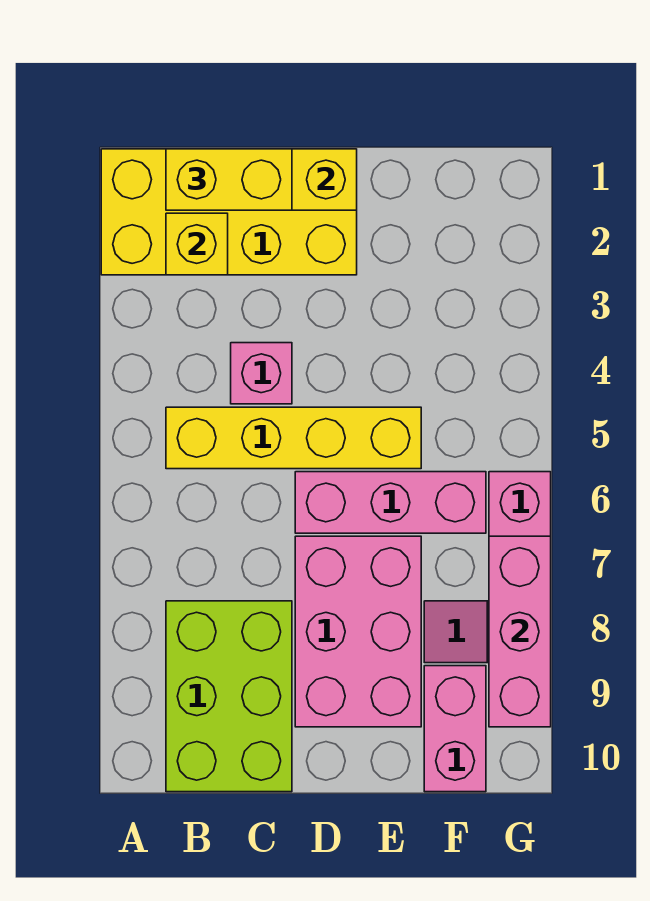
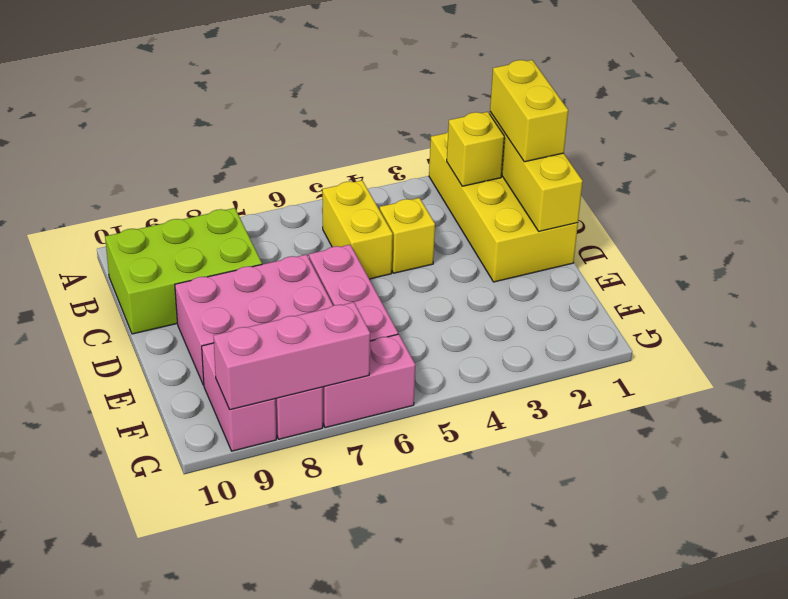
yellow 1x4 brick [166,407,421,469] -> yellow 1x2 brick [322,180,393,279]
pink 1x1 brick [231,343,292,404] -> yellow 1x1 brick [380,198,435,273]
pink 1x2 brick [424,666,486,792] -> pink 1x2 brick turned to [202,343,276,451]

